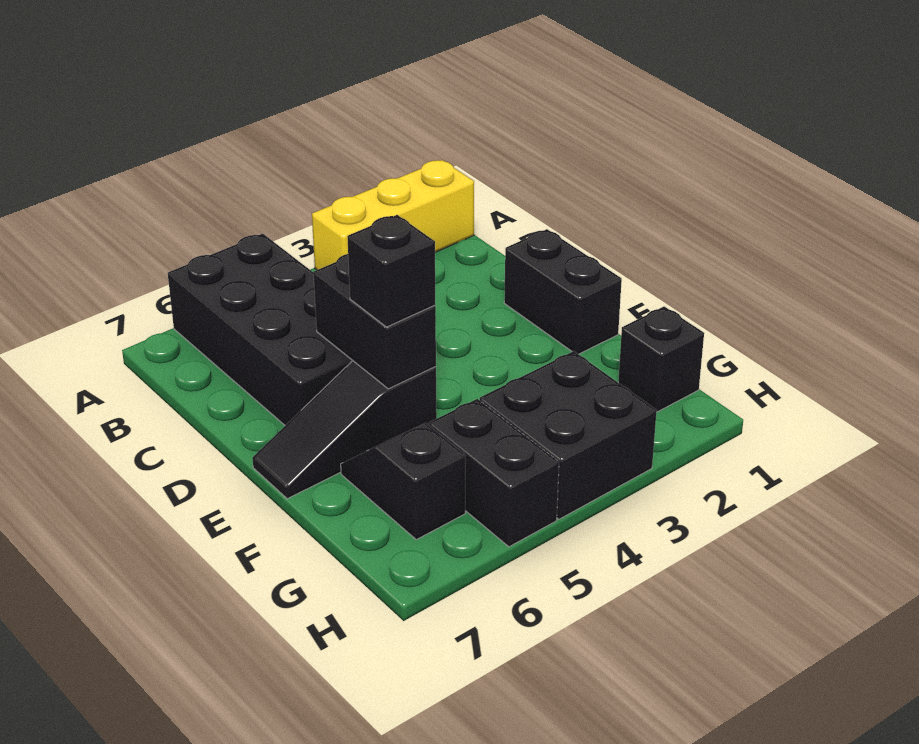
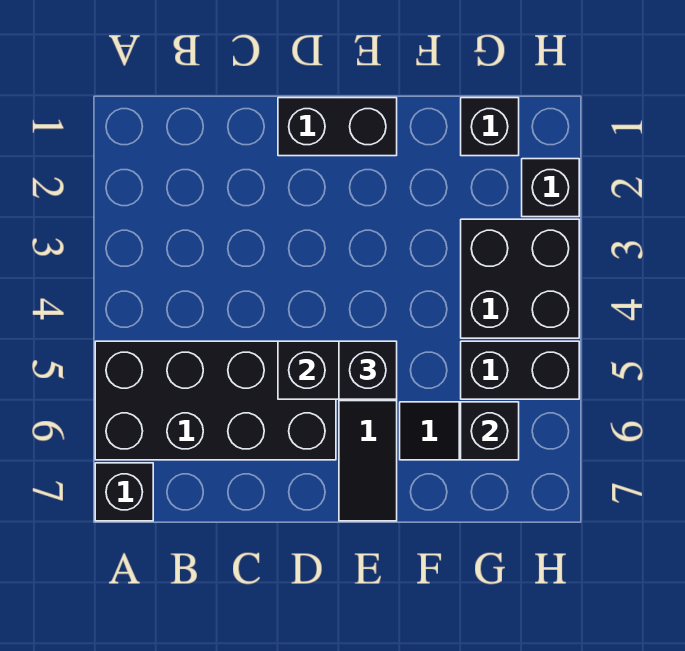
yellow 1x3 brick [312,160,474,270] -> none
none -> black 1x1 brick [95,463,153,521]
none -> black 1x1 brick [461,402,519,460]
none -> black 1x1 brick [522,159,579,217]

